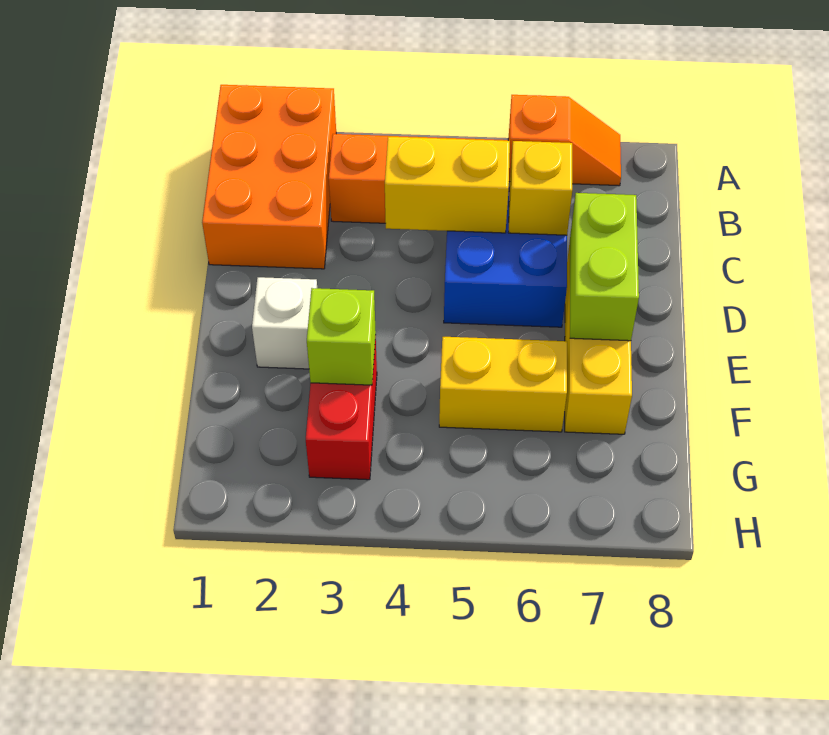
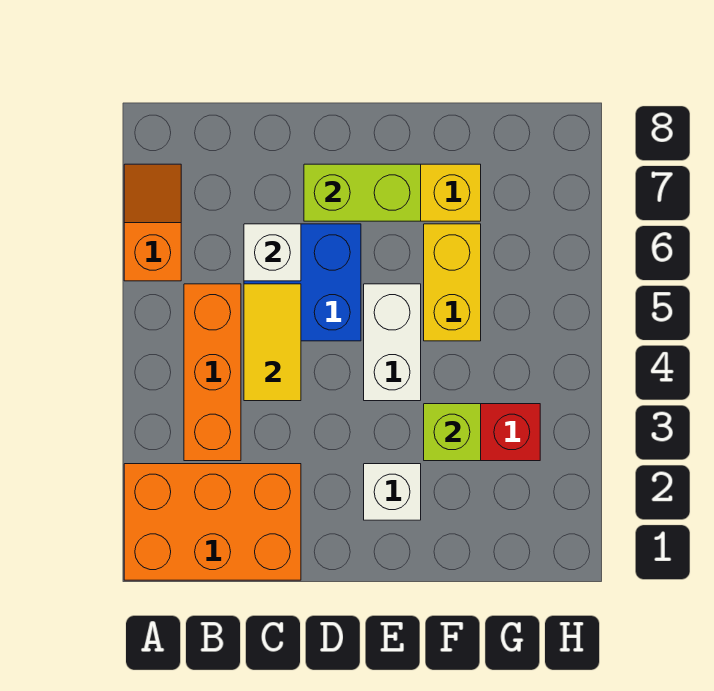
yellow 1x2 brick [385,136,510,233] -> yellow 1x2 tile [244,284,301,401]
yellow 1x1 brick [509,141,572,235] -> white 1x1 brick [244,224,301,281]
none -> white 1x2 brick [364,284,421,401]

